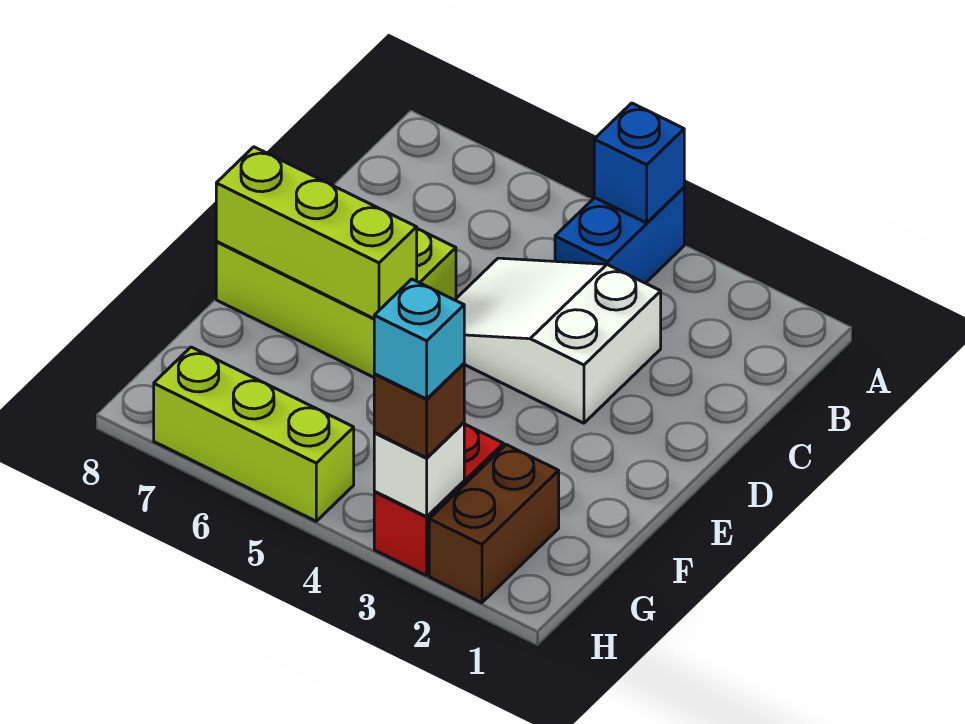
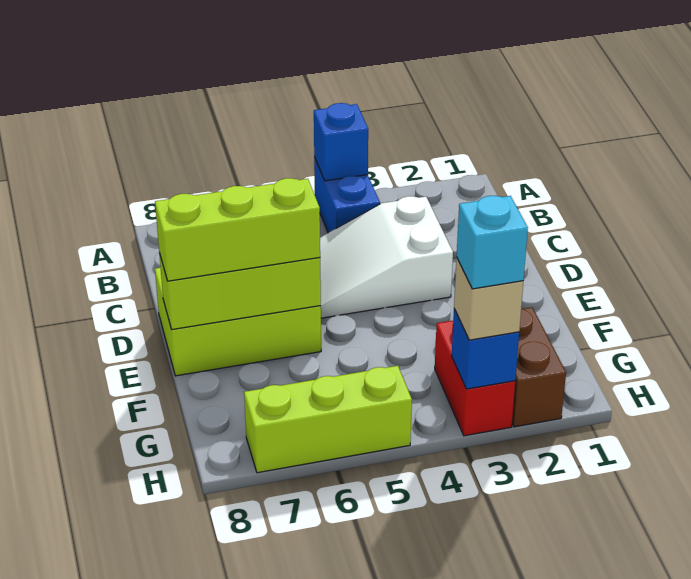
none -> lime 1x3 brick [155,178,320,281]
white 1x1 brick [374,423,464,517] -> blue 1x1 brick [452,309,519,389]
brown 1x1 brick [374,364,464,458] -> tan 1x1 brick [454,258,523,340]

